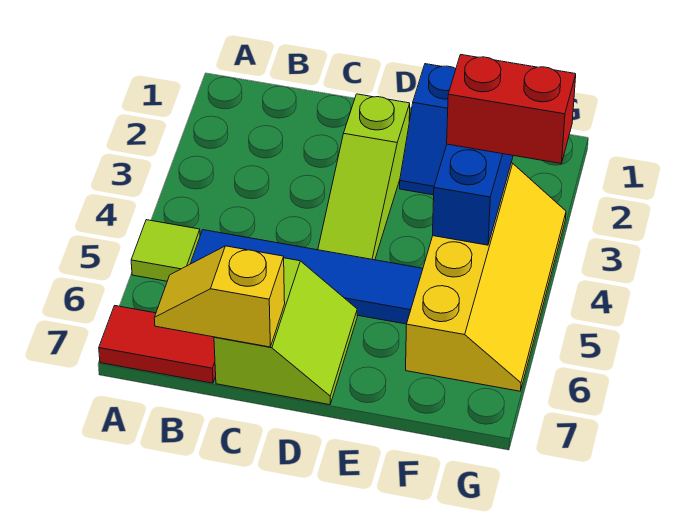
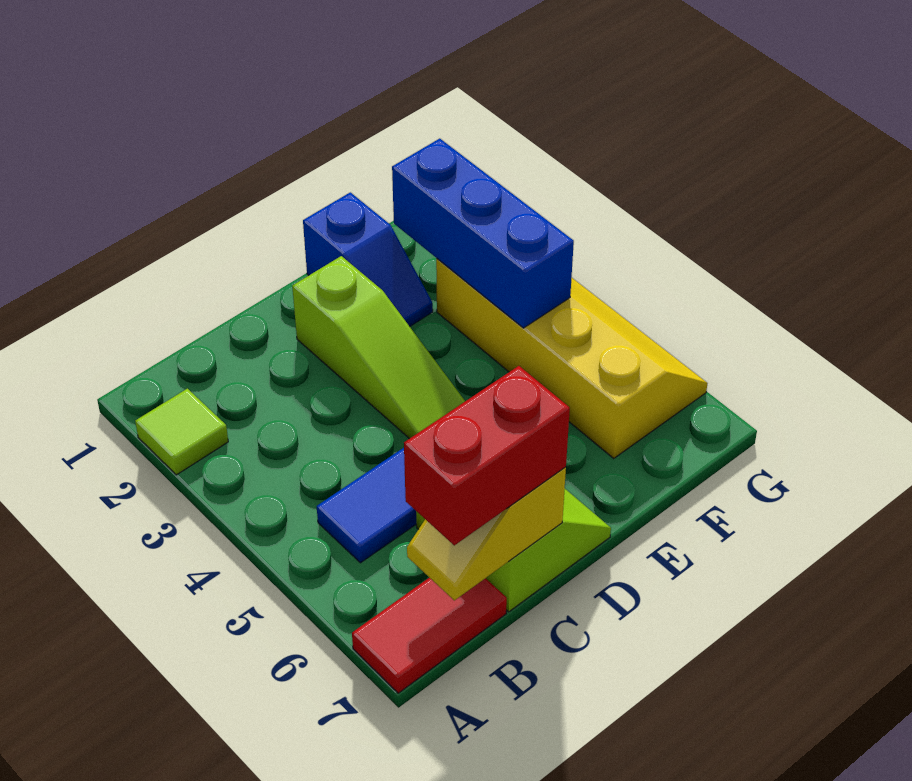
lime 1x1 tile [131,220,200,281] -> lime 1x1 tile moved to [135,389,228,475]
red 1x2 brick [447,55,576,164] -> red 1x2 brick moved to [404,366,570,545]

